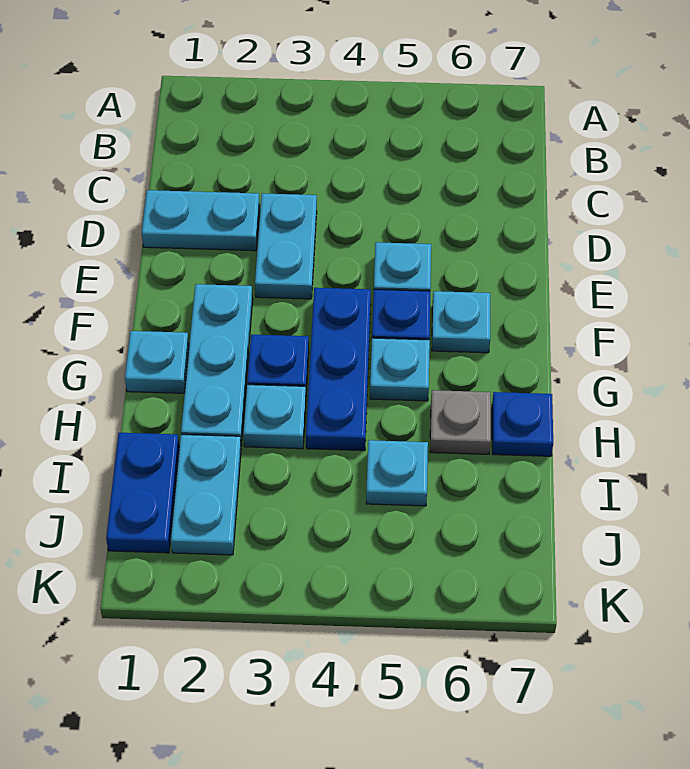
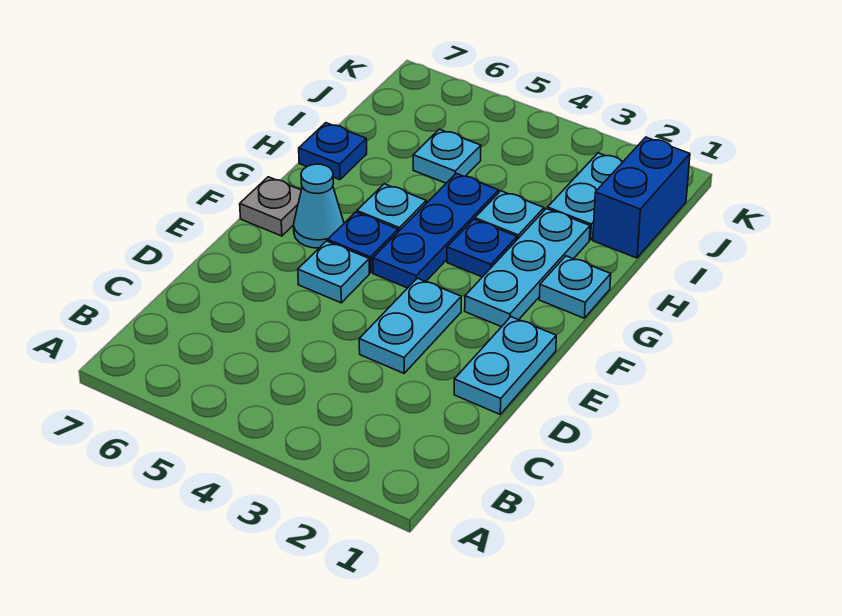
cyan 1x2 plate [142,190,260,251] -> cyan 1x2 plate turned to [454,317,556,414]
cyan 1x1 plate [432,291,490,353] -> cyan 1x1 cone [294,164,344,248]
grey 1x1 plate [430,390,491,454] -> grey 1x1 plate moved to [240,177,301,236]
blue 1x2 plate [106,433,179,553] -> blue 1x2 brick [593,137,690,258]

